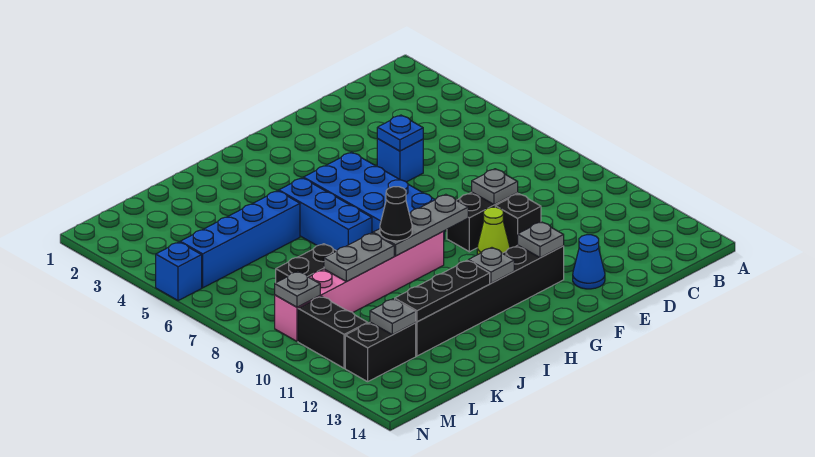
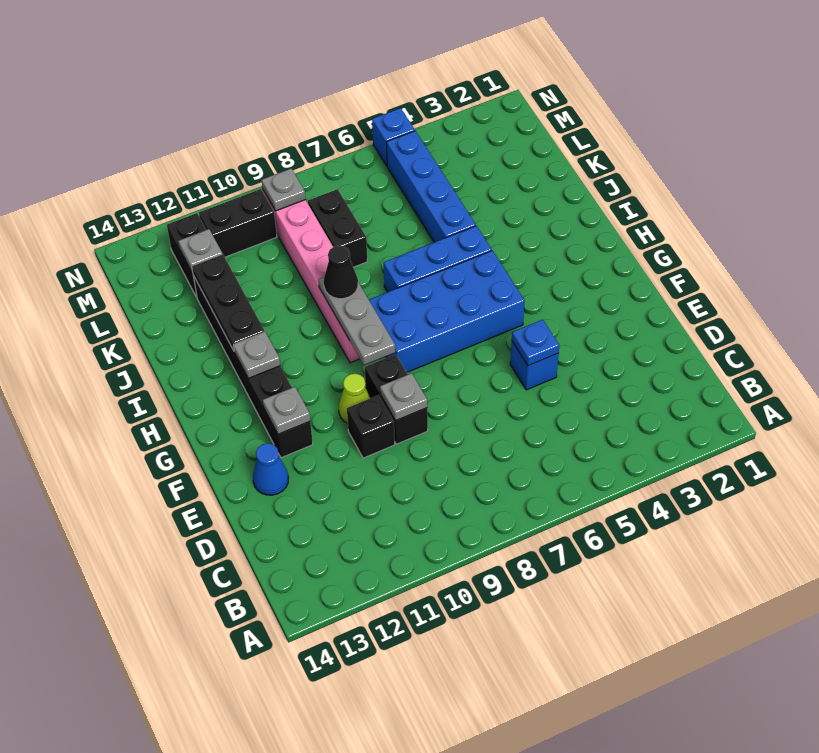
grey 1x2 plate [324,233,394,282] -> none

